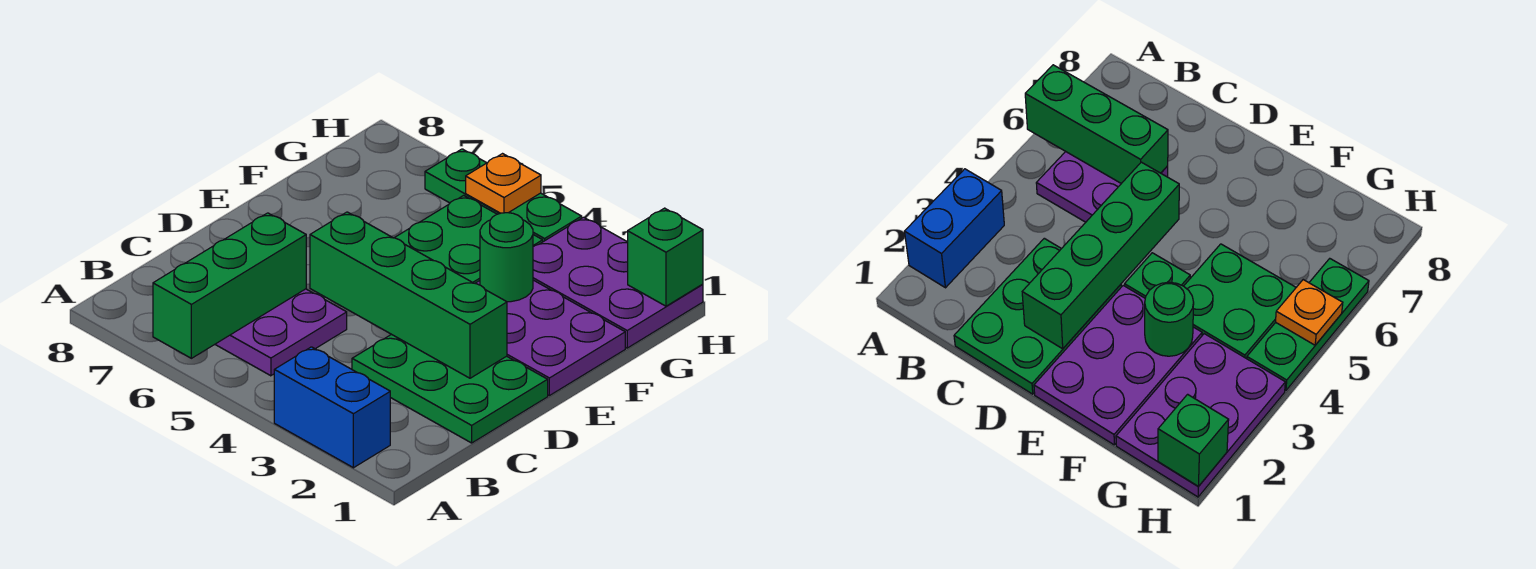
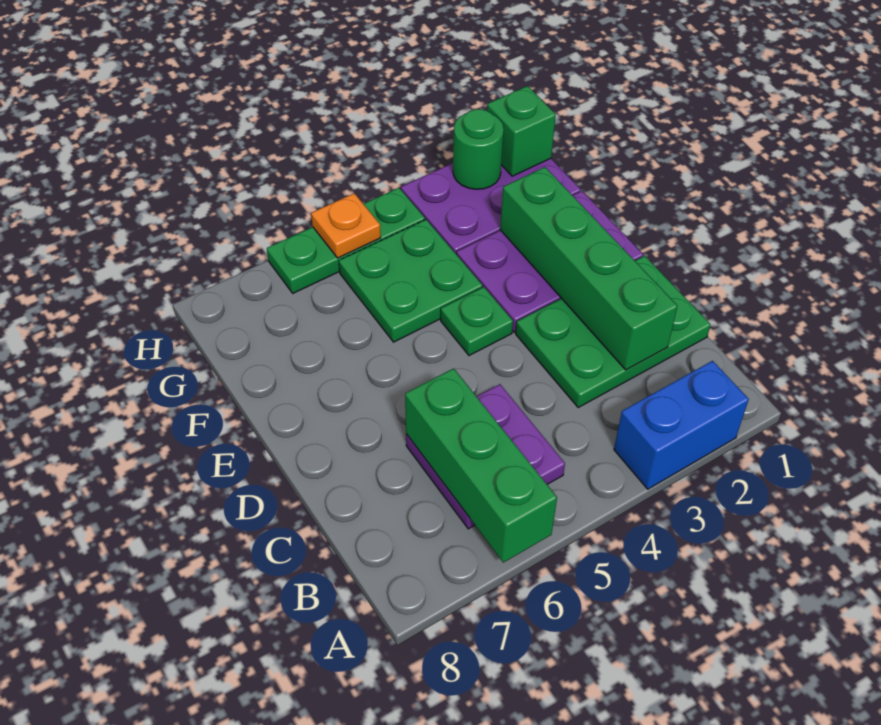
green 1x4 brick [310,212,507,378] -> green 1x4 brick turned to [500,167,677,370]
green 1x1 round brick [480,213,533,302] -> green 1x1 round brick moved to [453,109,504,189]

